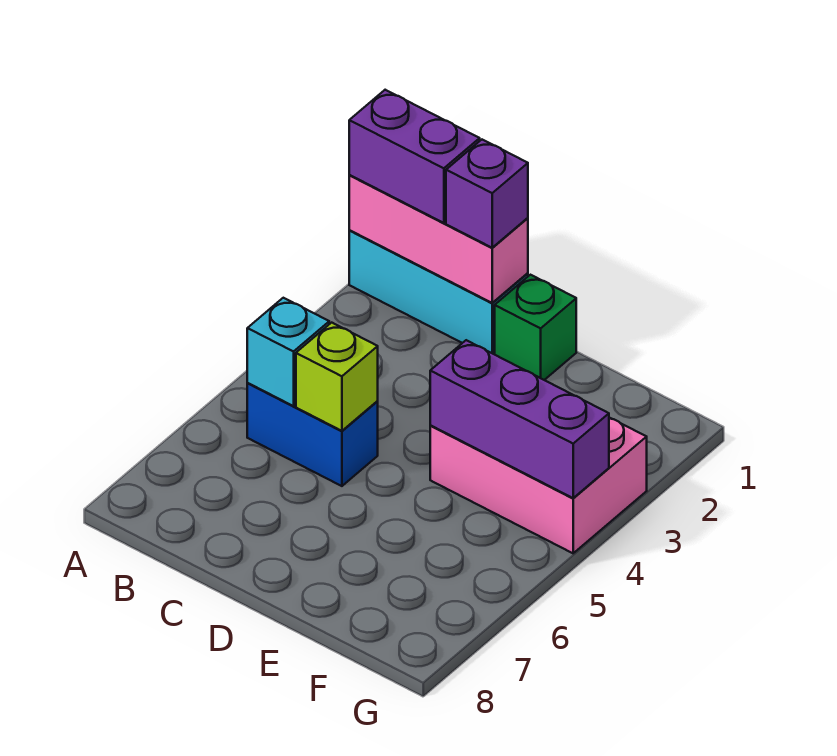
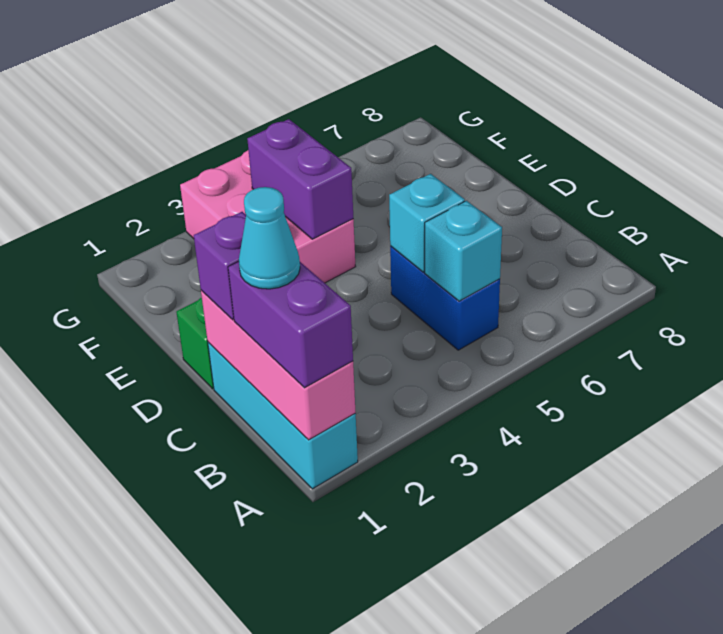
none -> cyan 1x1 cone [239,187,300,289]
lime 1x1 brick [296,323,378,431] -> cyan 1x1 brick [389,174,465,272]
purple 1x3 brick [430,340,609,498] -> purple 1x2 brick [247,119,353,239]

